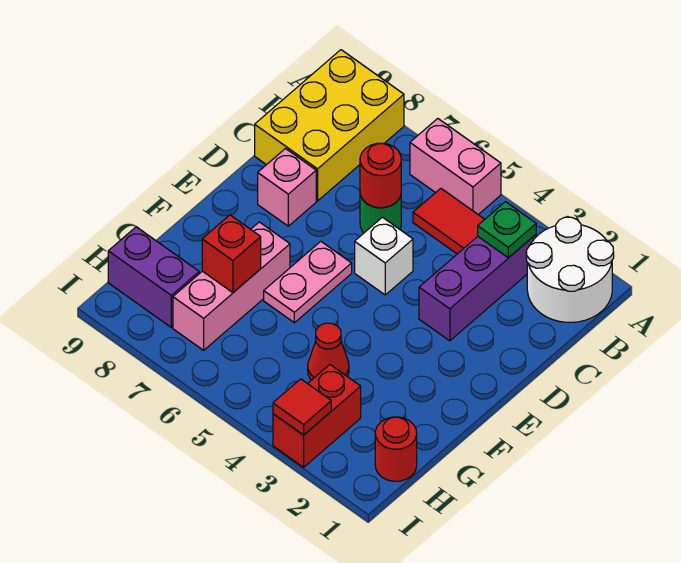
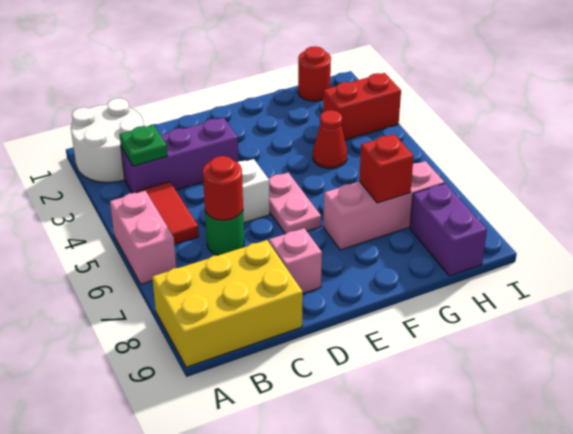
pink 1x2 plate [264,241,352,323] -> pink 1x2 plate turned to [268,173,321,234]
red 1x1 tile [273,379,331,435] -> none

